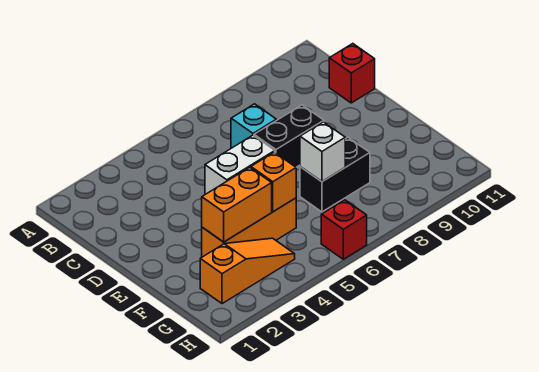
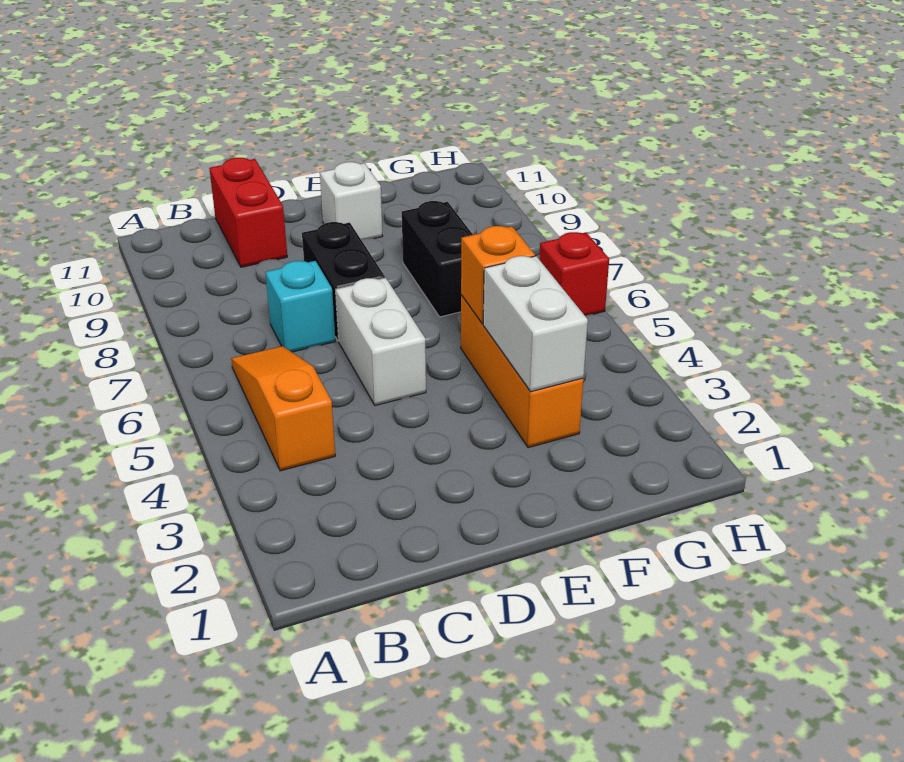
red 1x1 brick [329,44,375,103] -> red 1x2 brick [209,158,287,267]
orange 1x2 brick [202,167,272,242] -> white 1x2 brick [483,256,588,392]
white 1x1 brick [300,122,345,182] -> white 1x1 brick moved to [320,162,382,239]
orange 1x3 slope [200,238,295,304] -> orange 1x3 slope moved to [231,346,335,471]

